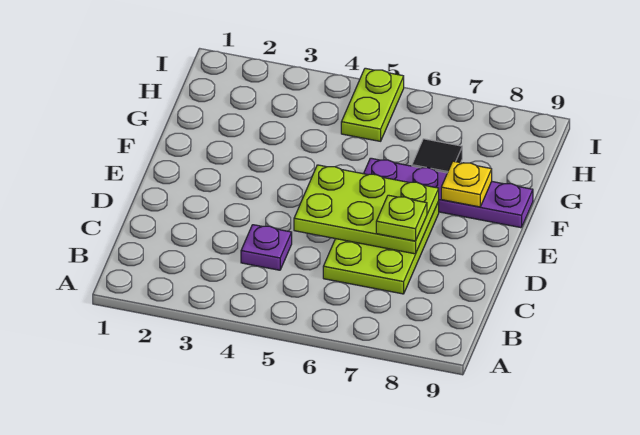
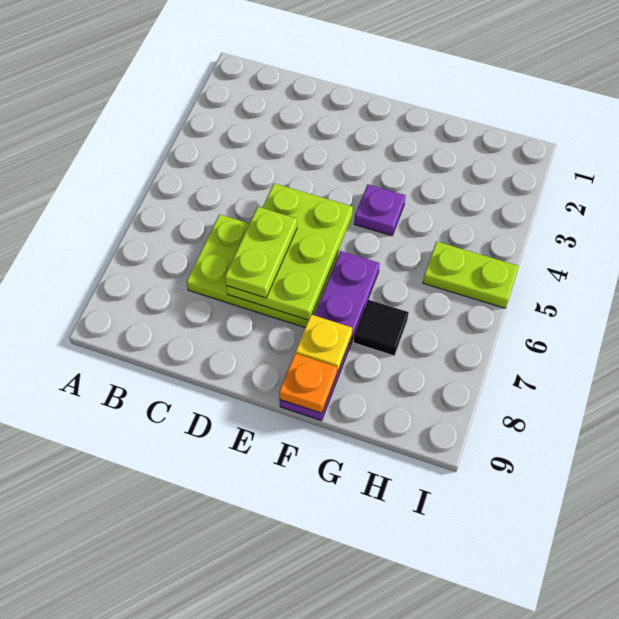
purple 1x1 plate [241,225,292,270] -> purple 1x1 plate moved to [354,184,406,236]
lime 1x1 plate [376,195,427,241] -> lime 1x2 plate [225,207,297,298]
none -> orange 1x1 plate [279,353,337,413]

